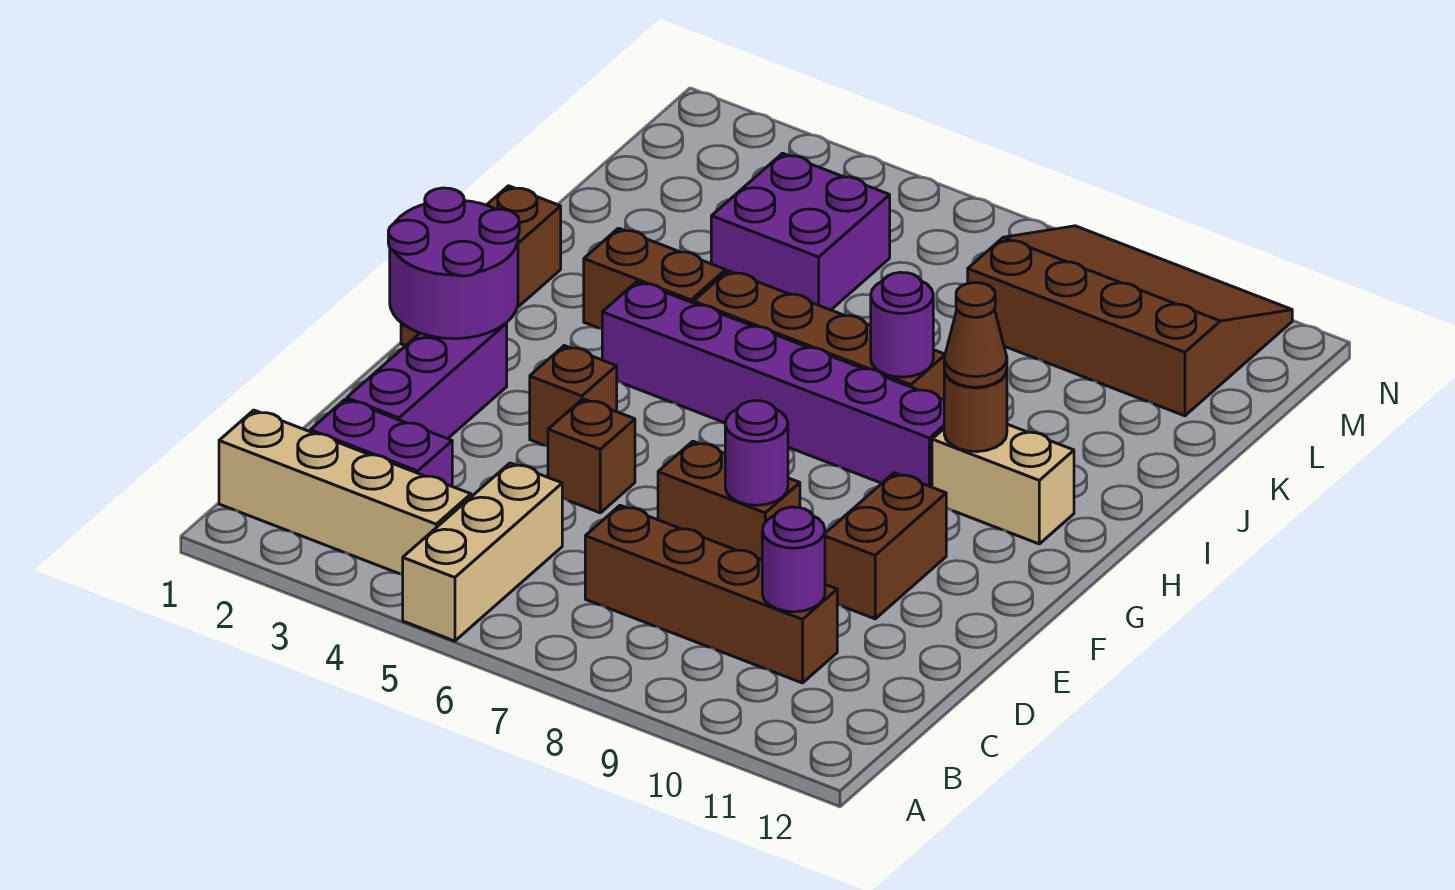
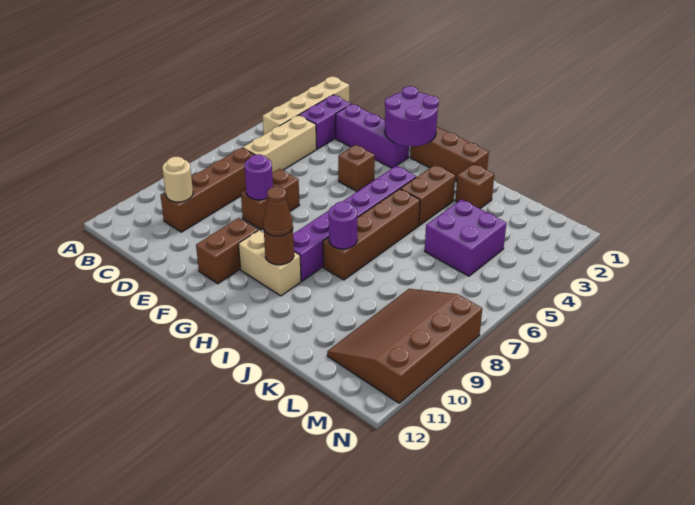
tan 1x3 brick [403,463,562,641] -> tan 1x3 brick turned to [243,115,317,173]
purple 1x1 round brick [762,507,825,612] -> tan 1x1 round brick [162,157,193,202]
brown 1x1 brick [548,399,635,513] -> brown 1x1 brick moved to [455,164,494,209]
brown 1x2 brick [825,473,946,619] -> brown 1x2 brick turned to [196,218,258,284]
tan 1x2 brick [932,424,1074,544] -> tan 1x2 brick turned to [238,230,301,296]
brown 3x4 slope [968,226,1292,416] -> brown 3x4 slope turned to [327,289,482,403]

